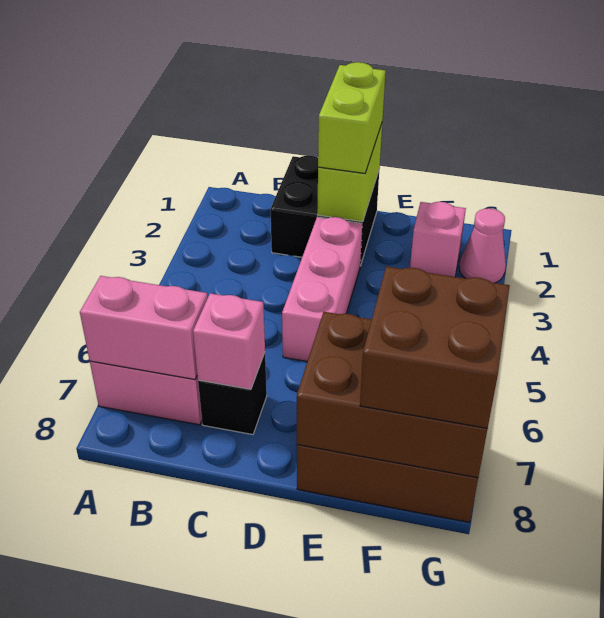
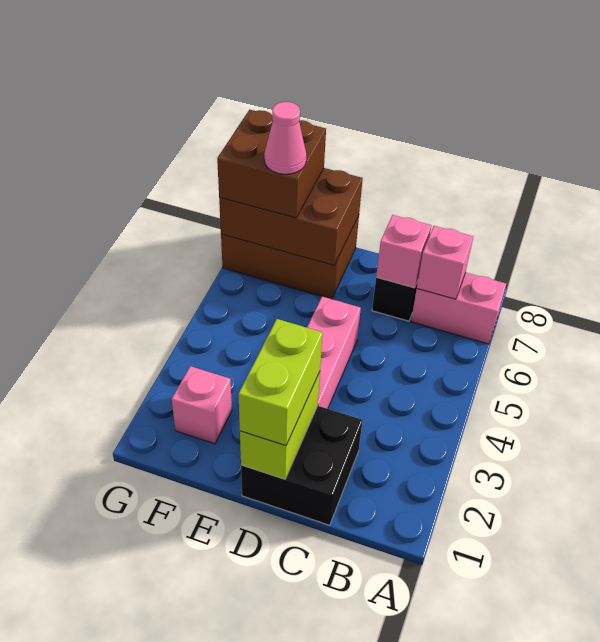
pink 1x2 brick [80,276,208,379] -> pink 1x1 brick [417,226,473,299]
pink 1x1 cone [460,208,506,283] -> pink 1x1 cone moved to [264,102,306,174]

